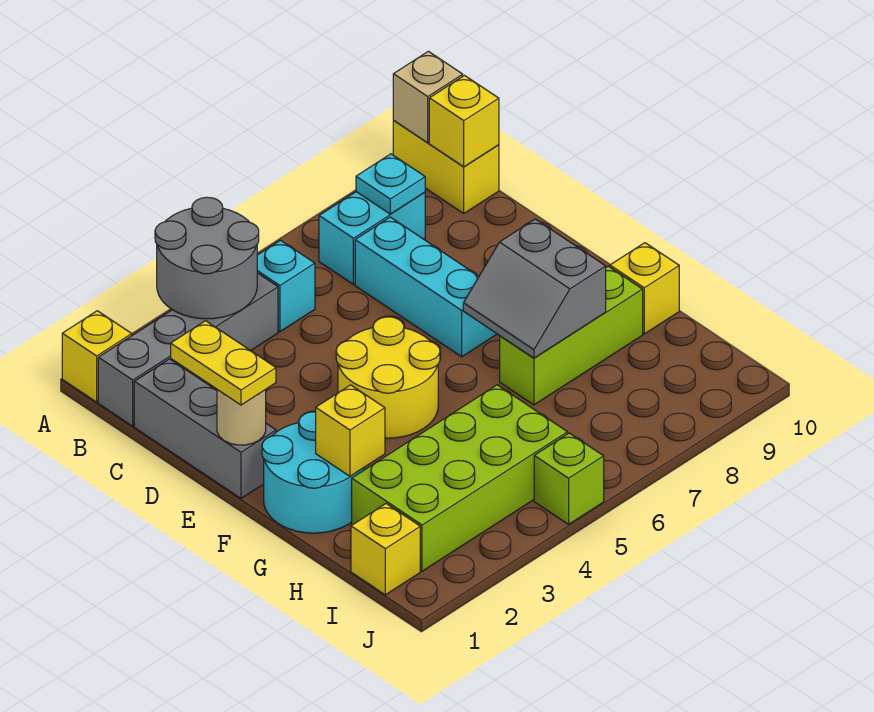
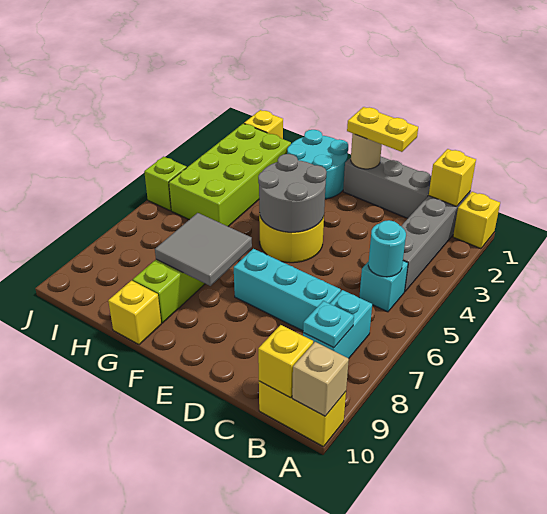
grey 2x2 round brick [155,197,259,319] -> grey 2x2 round brick moved to [258,154,326,232]
none -> cyan 1x1 round brick [368,220,406,277]
grey 2x2 slope [463,219,606,358] -> grey 2x2 tile [155,213,252,286]
yellow 1x1 brick [316,385,385,476] -> yellow 1x1 brick moved to [429,149,476,206]

